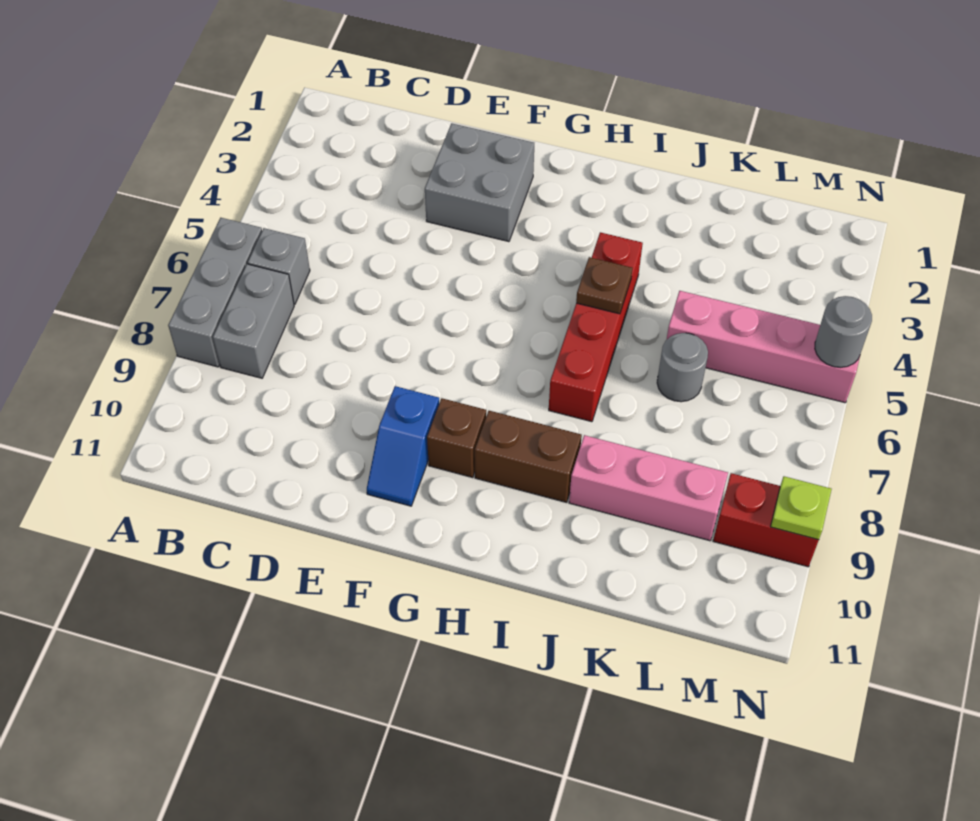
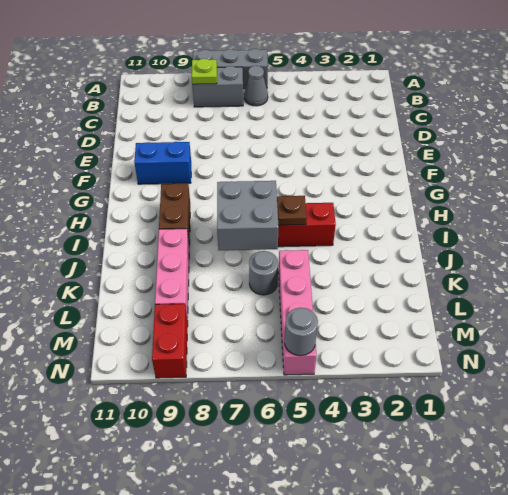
grey 1x1 brick [248,228,310,304] -> grey 1x1 cone [244,66,268,106]
grey 2x2 brick [425,123,534,242] -> grey 2x2 brick moved to [217,181,279,250]
blue 1x2 slope [367,386,439,506] -> blue 1x2 brick [134,142,191,184]
brown 1x1 brick [427,398,486,478] -> none
lime 1x1 plate [771,476,832,540] -> lime 1x1 plate moved to [192,59,217,84]

